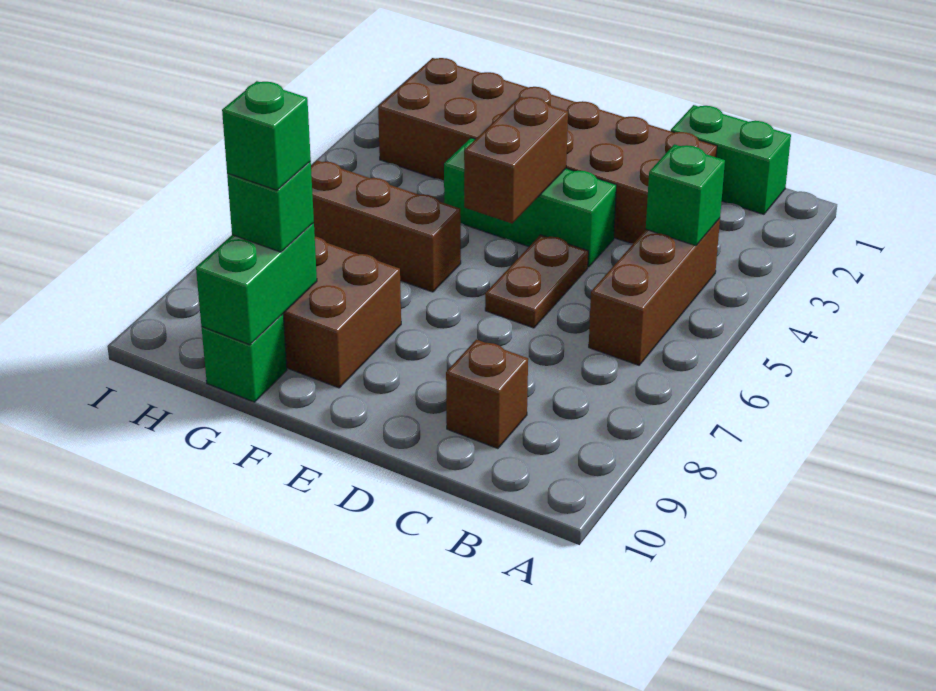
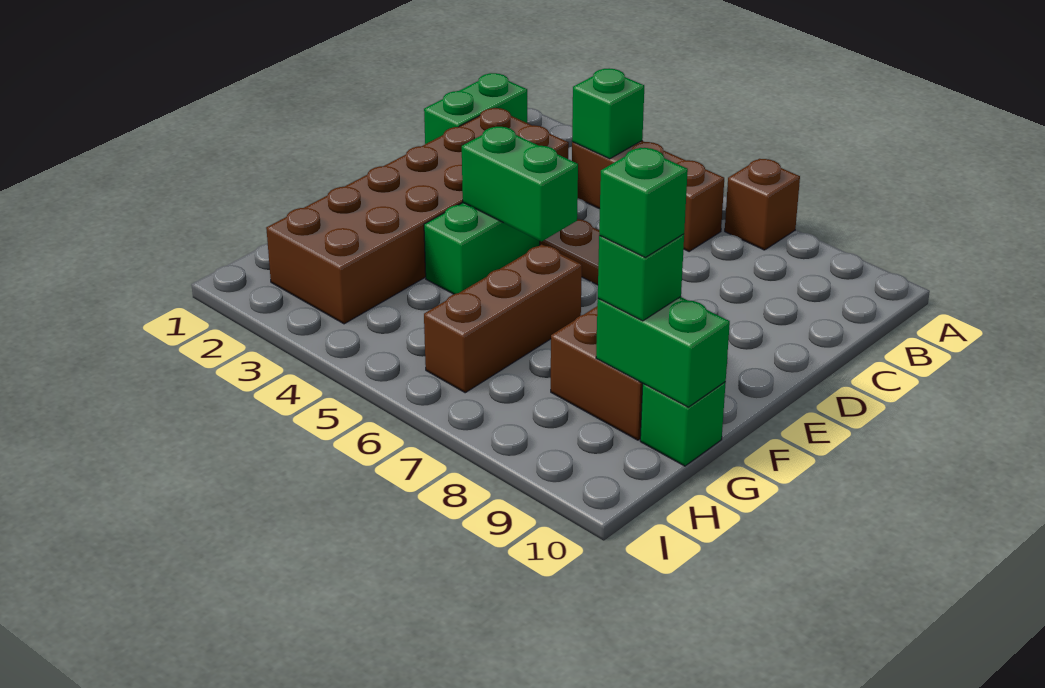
brown 1x1 brick [446,340,528,449] -> brown 1x1 brick moved to [725,159,800,250]
brown 1x2 brick [464,96,568,223] -> green 1x2 brick [462,127,578,241]

